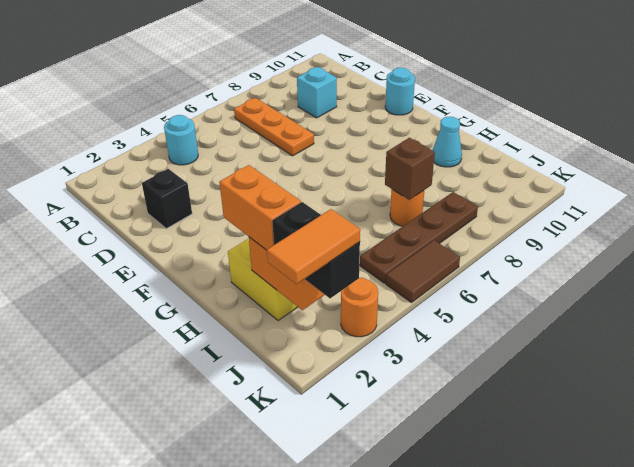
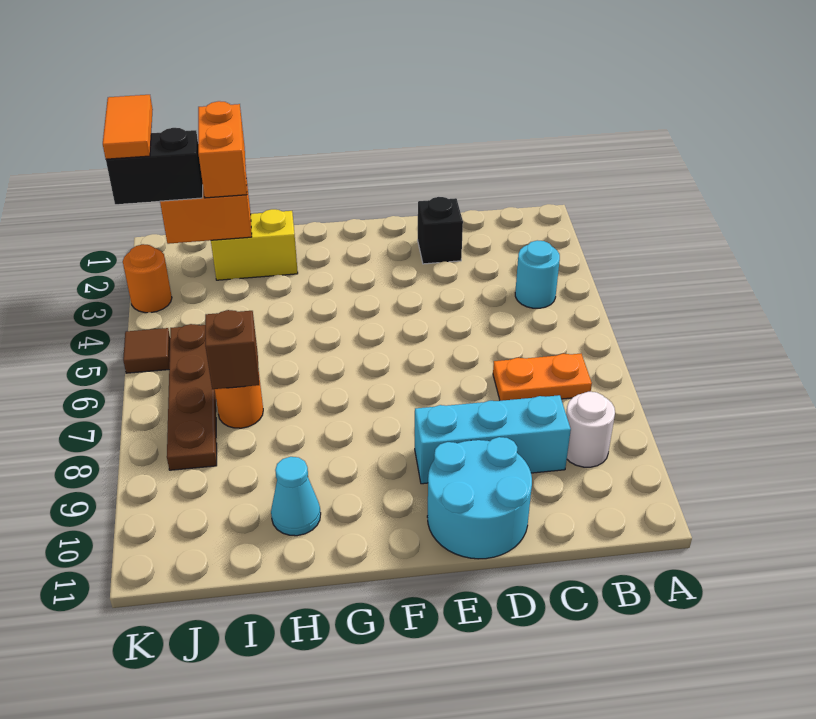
orange 1x3 plate [234,98,314,156] -> orange 1x2 plate [493,354,592,401]
none -> white 1x1 round brick [566,392,615,467]
cyan 1x1 brick [297,67,337,118] -> cyan 1x3 brick [415,395,571,484]
cyan 1x1 round brick [385,68,415,115] -> cyan 2x2 round brick [427,437,532,559]
orange 1x2 brick [219,165,301,250] -> orange 1x2 brick turned to [198,101,247,198]
brown 1x2 tile [386,240,460,303] -> brown 1x1 tile [123,328,170,373]

